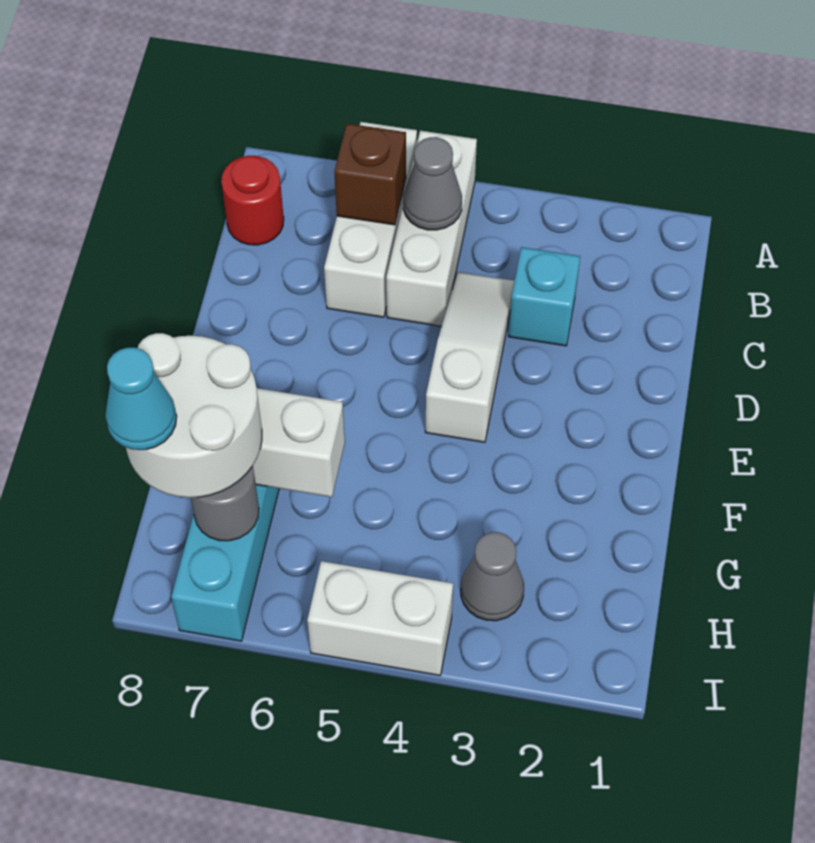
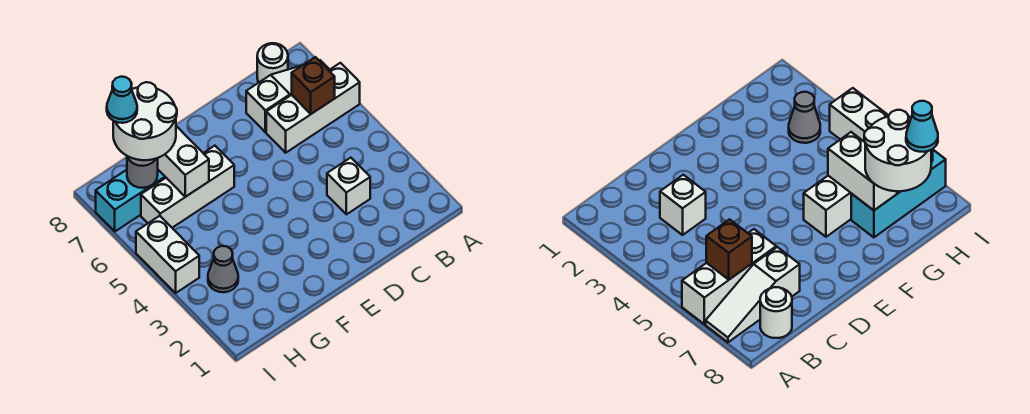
white 1x3 brick [386,131,477,326] -> white 1x3 brick moved to [141,146,234,228]
grey 1x1 cone [403,137,462,230] -> none
red 1x1 round brick [221,156,284,245] -> white 1x1 round brick [257,43,288,82]
cyan 1x1 brick [508,247,580,346] -> white 1x1 brick [327,158,370,214]
white 1x3 slope [425,272,515,442] -> white 1x3 slope moved to [246,60,330,132]

